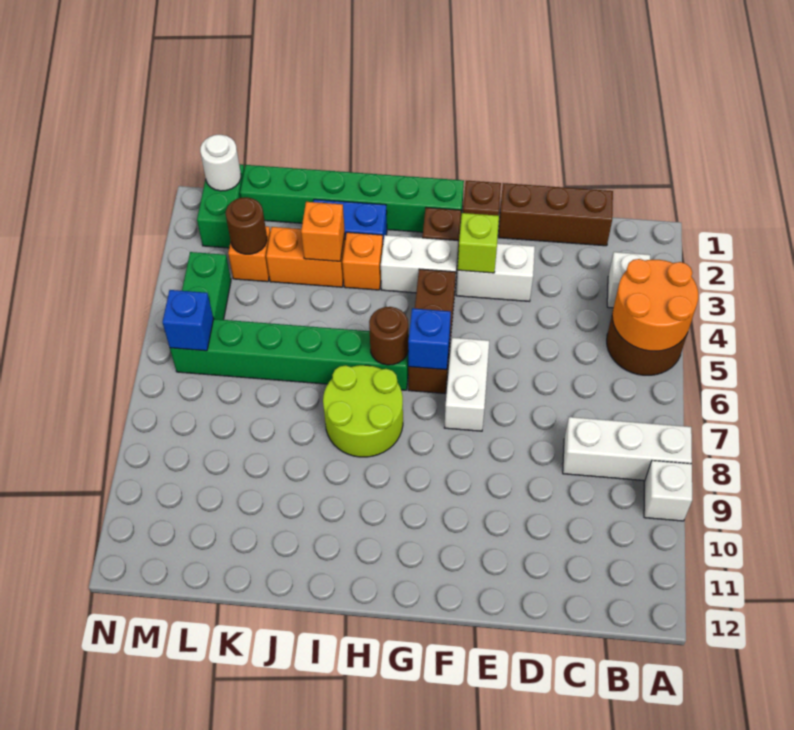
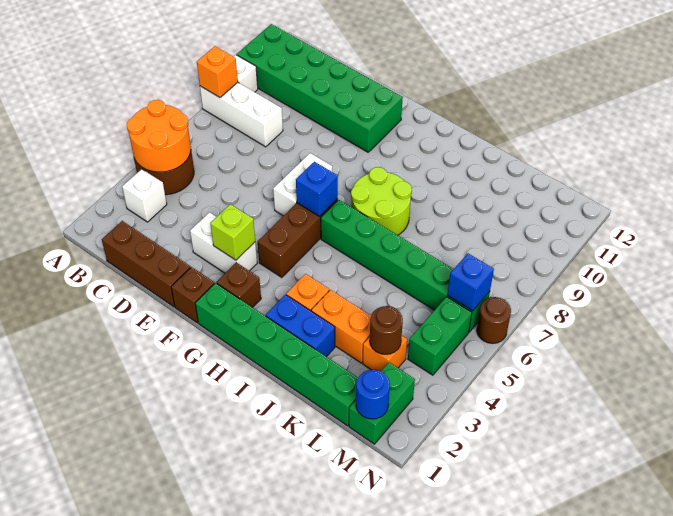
none -> green 2x6 brick [237,24,403,152]
white 1x2 brick [381,235,458,293] -> none
brown 1x1 round brick [369,307,408,365] -> brown 1x1 round brick moved to [477,297,511,343]
orange 1x1 brick [301,202,345,261] -> orange 1x1 brick moved to [197,46,238,98]
white 1x1 round brick [200,135,241,191] -> blue 1x1 round brick [356,370,390,419]

